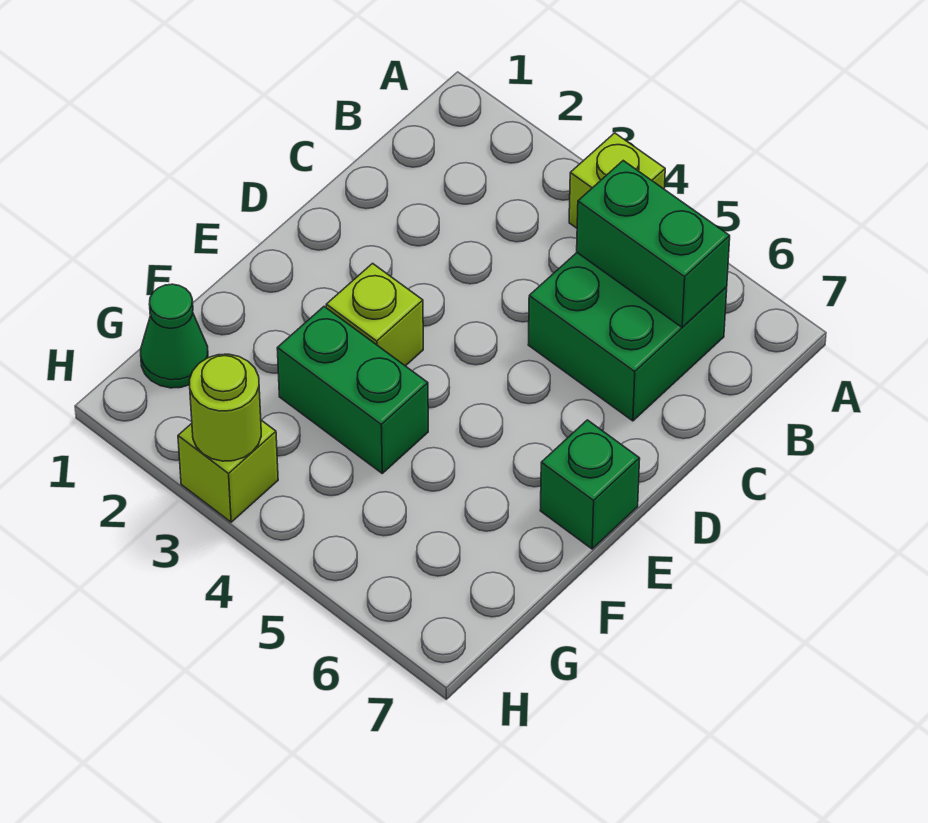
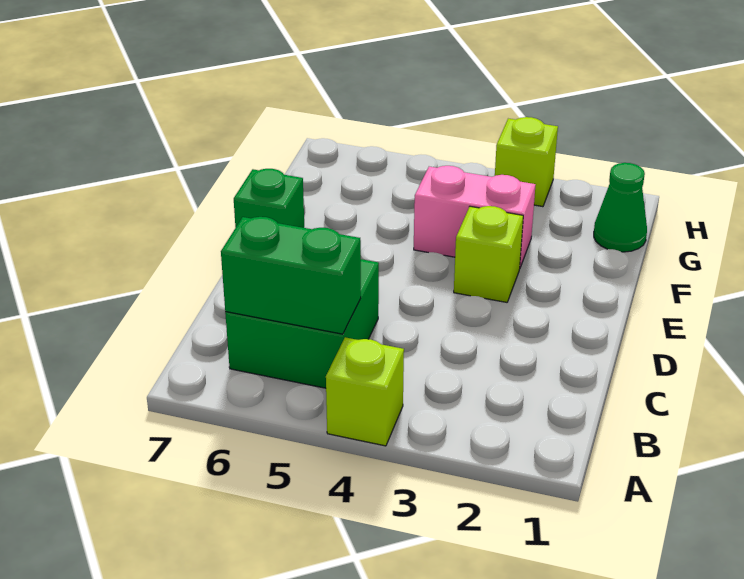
green 1x2 brick [277,307,428,473] -> pink 1x2 brick [414,166,536,267]
lime 1x1 round brick [190,354,261,461] -> none

